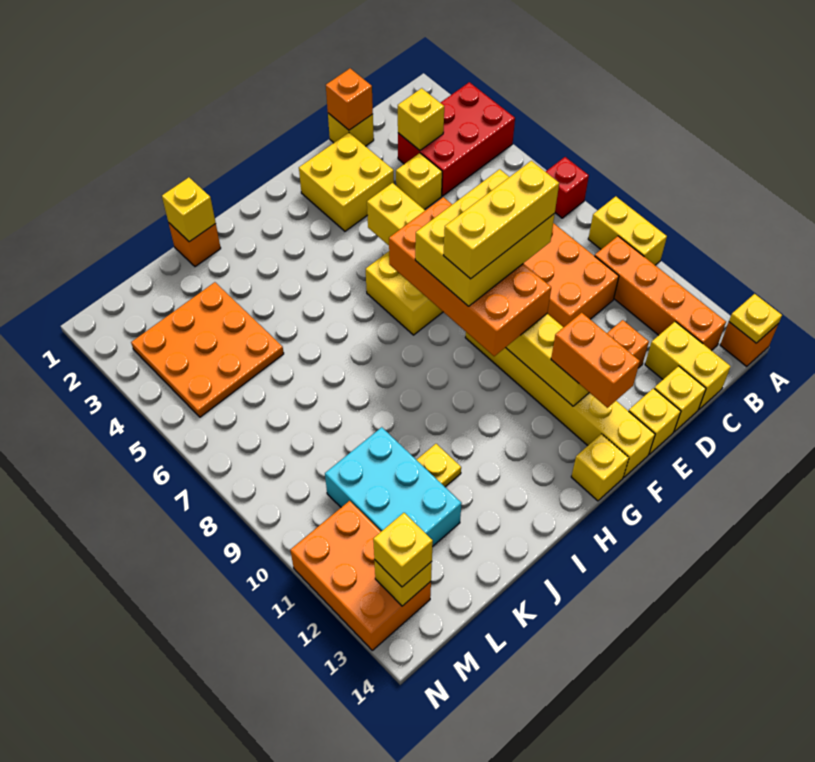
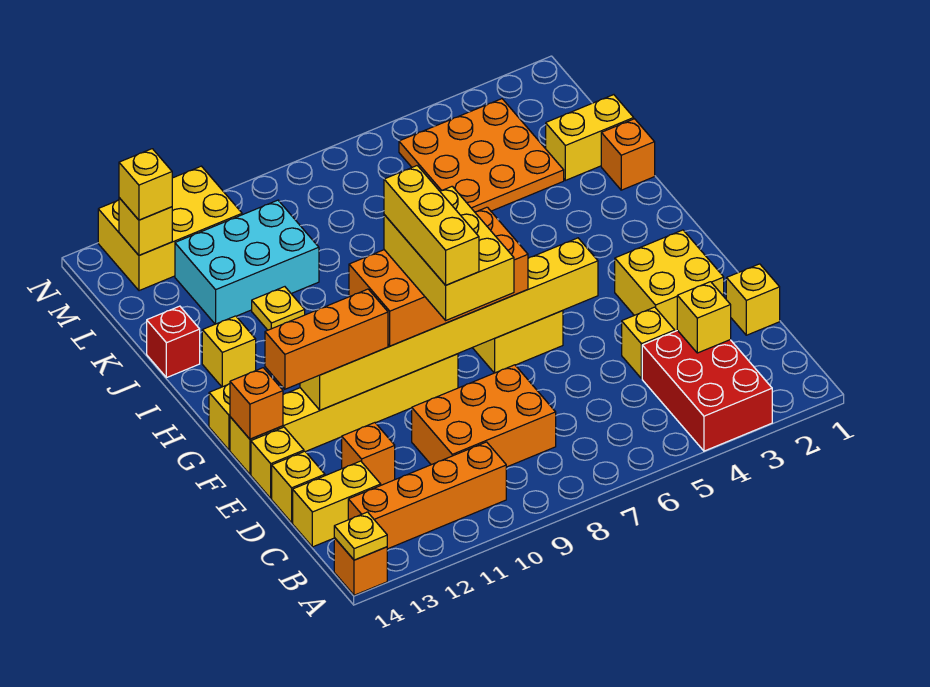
red 1x1 brick [546,157,589,218] -> red 1x1 brick moved to [147,306,200,378]
yellow 1x2 brick [588,196,667,265] -> yellow 1x2 brick moved to [546,95,634,180]
orange 1x1 brick [326,68,373,130] -> orange 1x1 brick moved to [230,368,283,439]
orange 1x2 brick [551,313,640,408] -> orange 1x3 brick [265,289,388,389]
yellow 1x1 brick [162,177,216,242] -> yellow 1x1 brick moved to [202,316,256,387]
orange 2x3 brick [290,501,431,650] -> yellow 2x3 brick [98,166,242,291]

